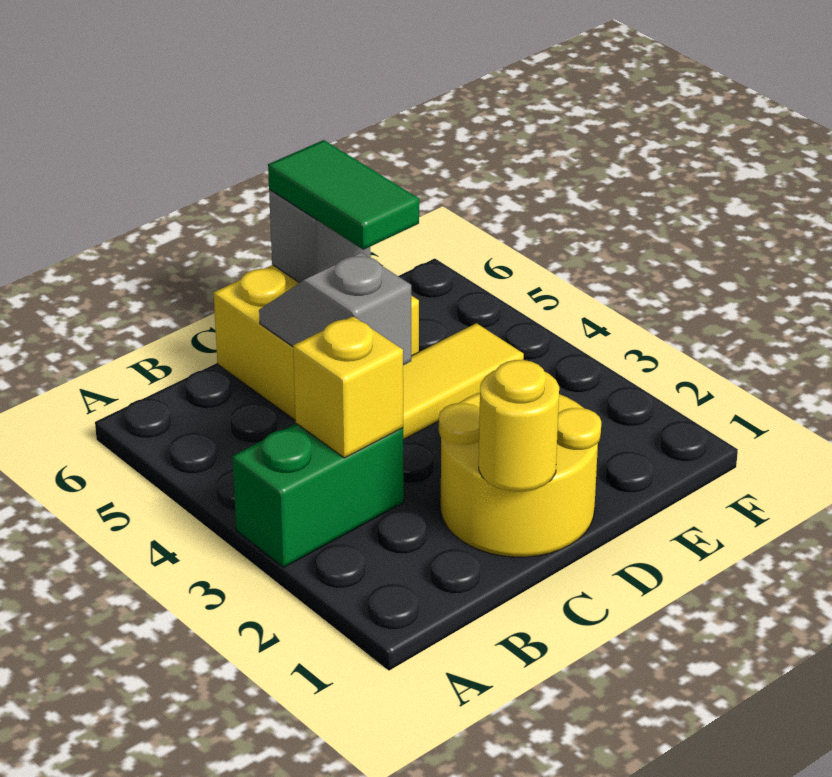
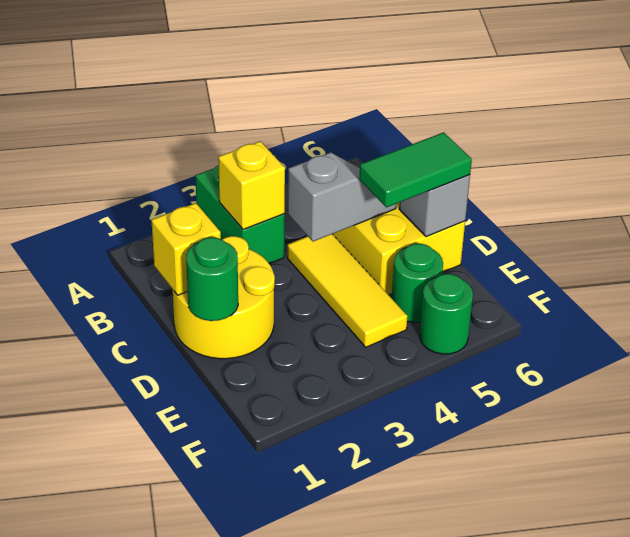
yellow 1x1 round brick [479,360,559,492] -> yellow 1x1 brick [151,203,221,295]
none -> green 1x1 round brick [186,238,238,321]
none -> green 1x1 round brick [392,244,443,323]
none -> green 1x1 round brick [419,274,473,354]

